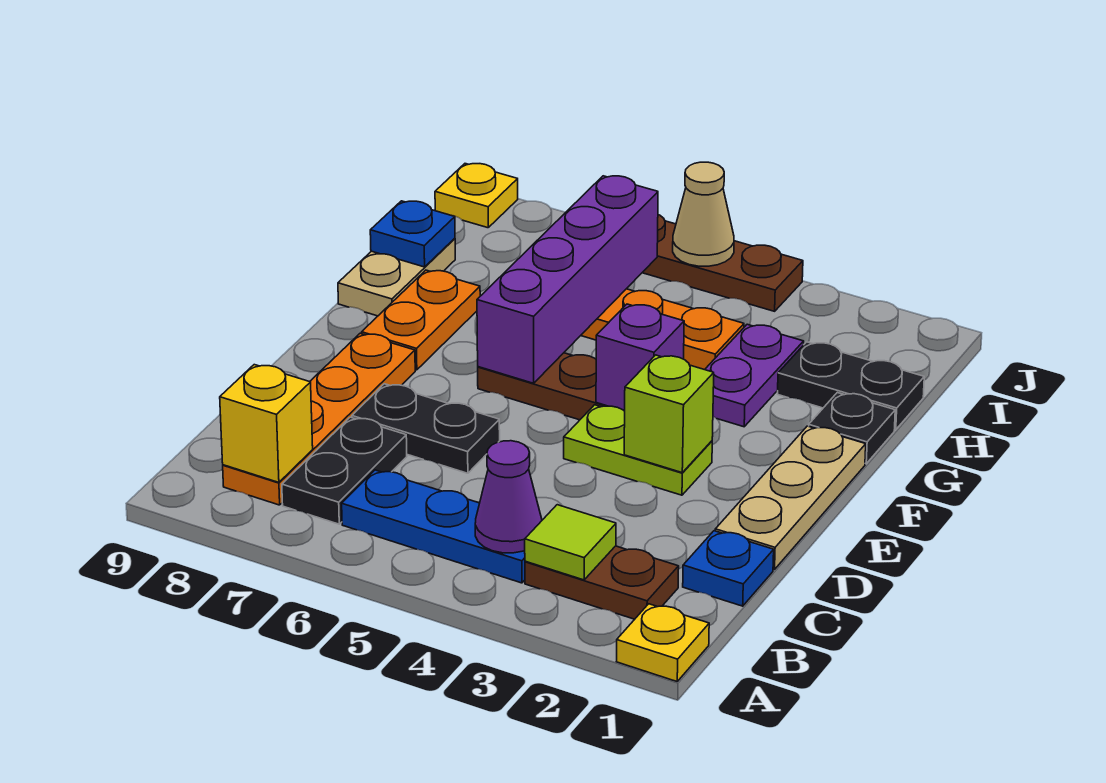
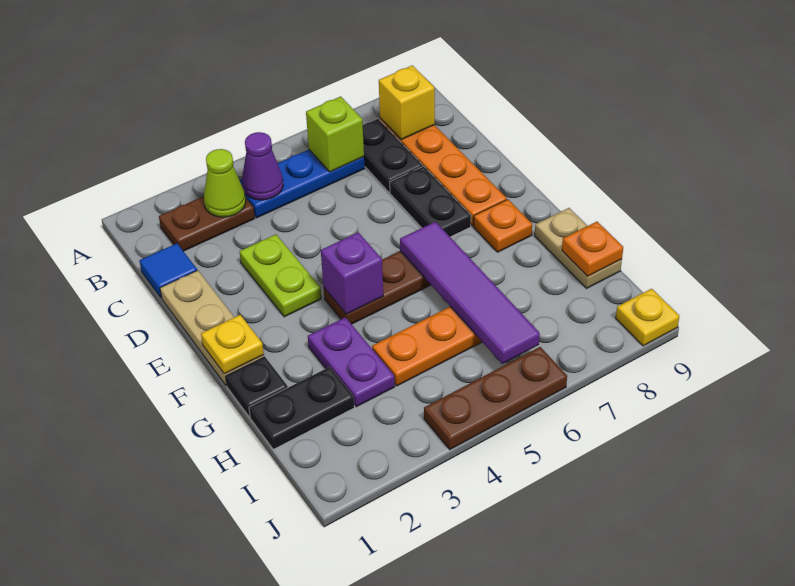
yellow 1x1 plate [616,604,709,681] -> yellow 1x1 plate moved to [201,315,264,374]
lime 1x1 tile [525,505,616,580] -> lime 1x1 cone [204,149,246,217]
blue 1x1 plate [683,531,774,606] -> blue 1x1 tile [139,243,197,298]
black 1x2 plate [352,384,500,473] -> black 1x2 plate turned to [390,166,471,237]
lime 1x2 plate [564,405,712,495] -> lime 1x2 plate turned to [239,234,321,317]
lime 1x1 brick [624,355,714,473] -> lime 1x1 brick moved to [306,96,364,172]
purple 1x4 brick [477,176,658,383] -> purple 1x4 tile [400,222,540,364]
orange 1x2 plate [362,270,480,370] -> orange 1x1 plate [474,199,532,252]
blue 1x1 plate [370,201,455,267] -> orange 1x1 plate [562,222,623,276]
tan 1x1 cone [673,162,734,266] -> none

